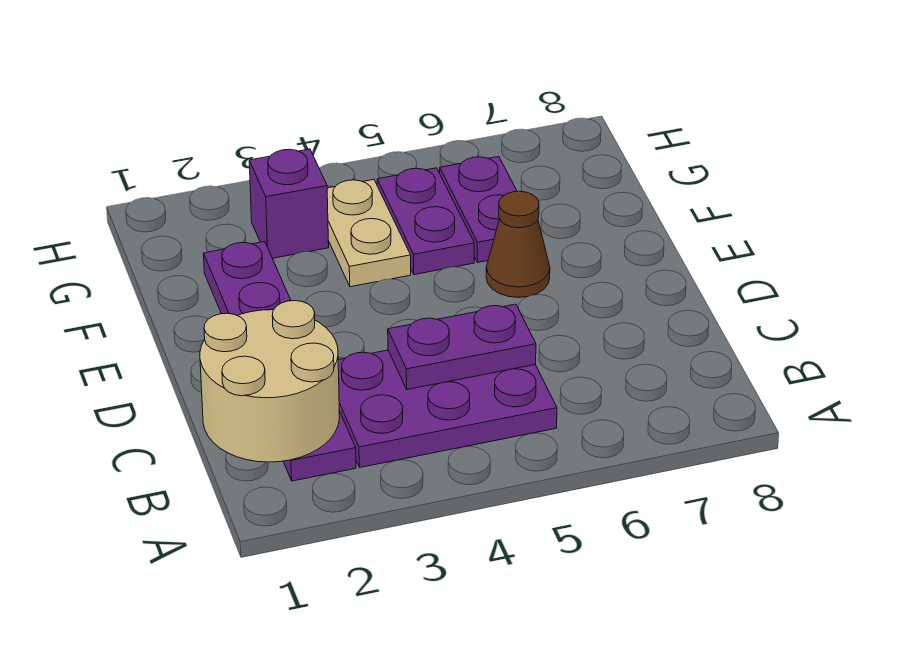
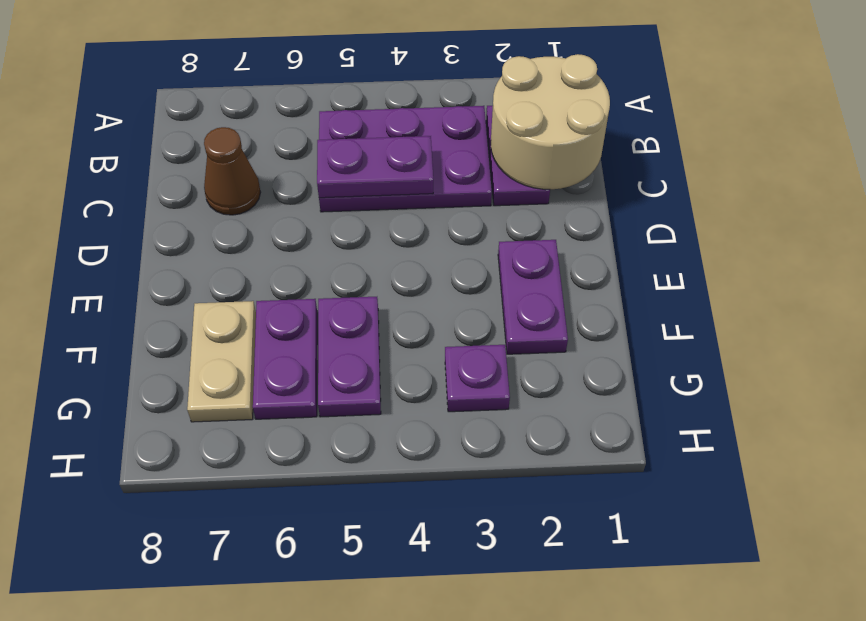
brown 1x1 cone [486,191,550,297] -> brown 1x1 cone moved to [204,127,261,215]
tan 1x2 plate [327,180,411,287] -> tan 1x2 plate moved to [187,301,256,422]
purple 1x1 brick [249,149,329,258] -> purple 1x1 plate [445,345,510,412]

